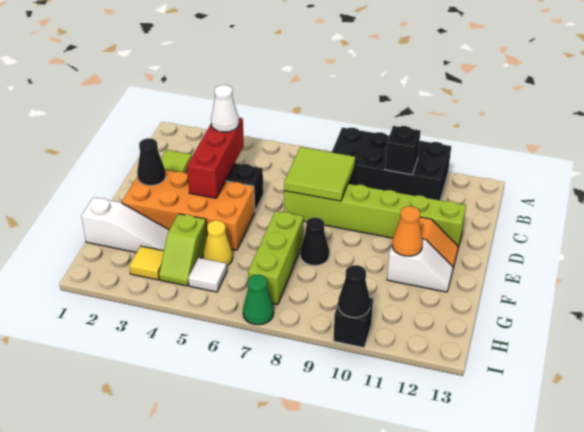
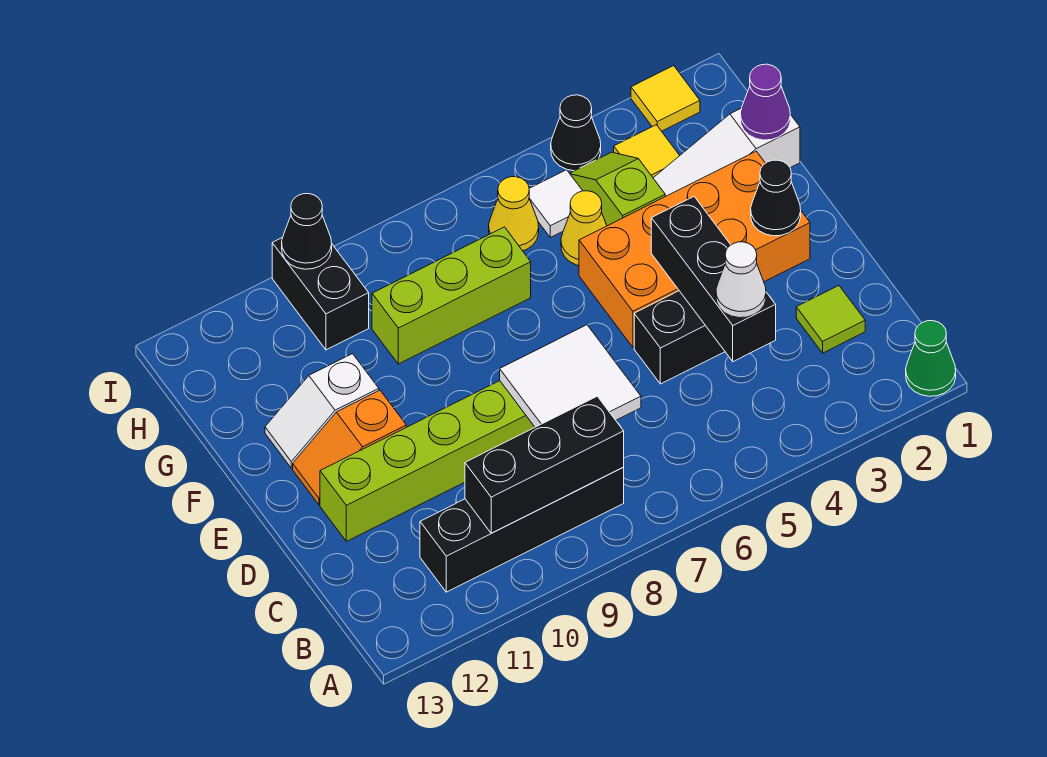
black 2x4 brick [332,127,451,200] -> black 1x4 brick [420,468,624,592]
black 1x1 brick [385,126,420,175] -> black 1x3 brick [465,396,624,533]
red 1x3 brick [187,118,244,198] -> black 1x3 brick [651,197,776,362]
lime 2x2 tile [284,147,355,201] -> white 2x2 tile [500,325,641,427]
lime 1x3 brick [248,211,303,305] -> lime 1x3 brick turned to [372,227,531,364]
black 1x1 cone [300,218,329,266] -> black 1x1 cone moved to [551,95,601,171]
orange 1x1 cone [392,206,423,256] -> none
none -> purple 1x1 cone [740,64,790,140]
none -> yellow 1x1 cone [489,177,539,251]
none -> yellow 1x1 tile [631,66,700,131]
green 1x1 cone [243,275,274,325] -> green 1x1 cone moved to [906,321,956,396]
black 1x1 brick [334,298,373,348] -> black 1x2 brick [272,237,369,350]

